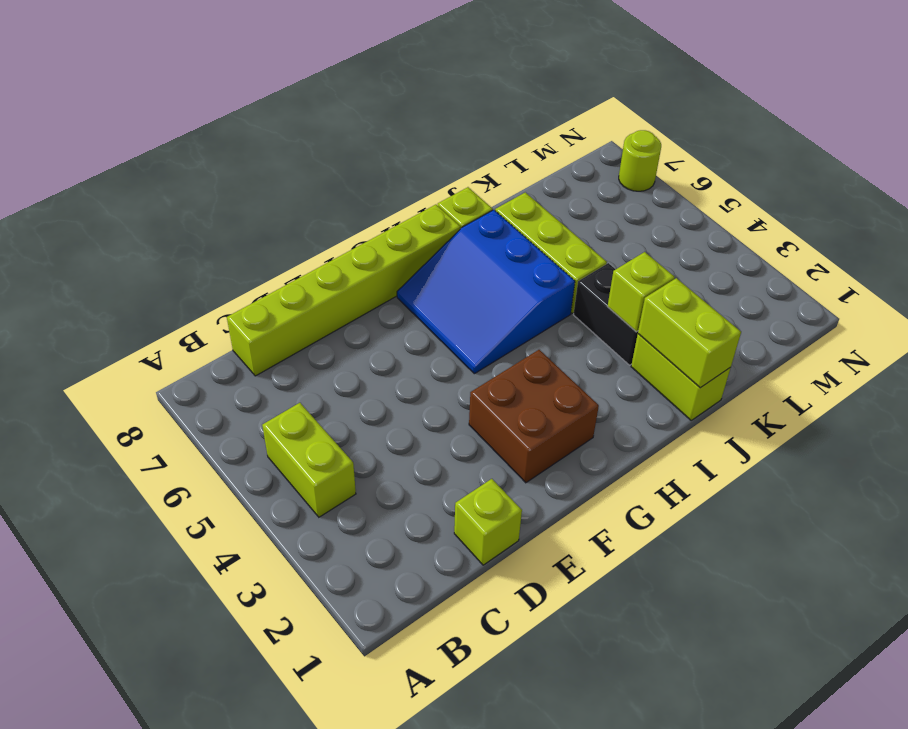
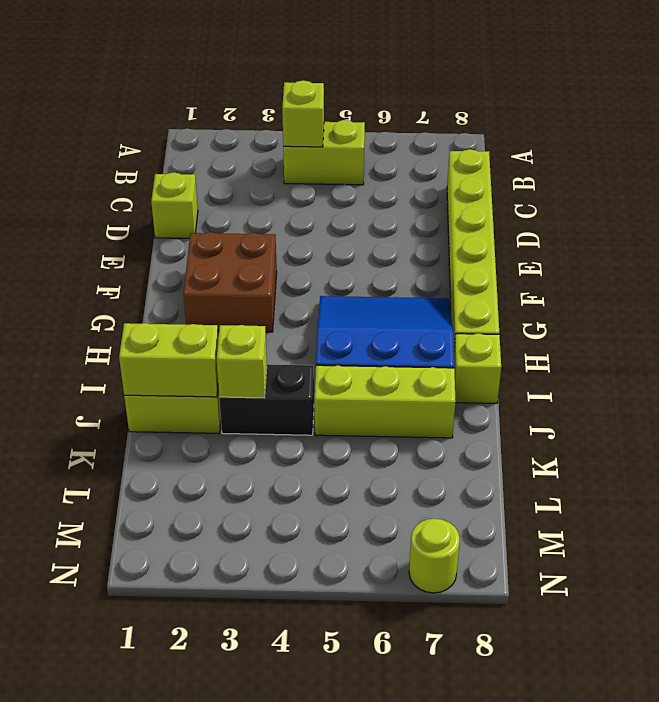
none -> lime 1x1 brick [282,80,324,147]

